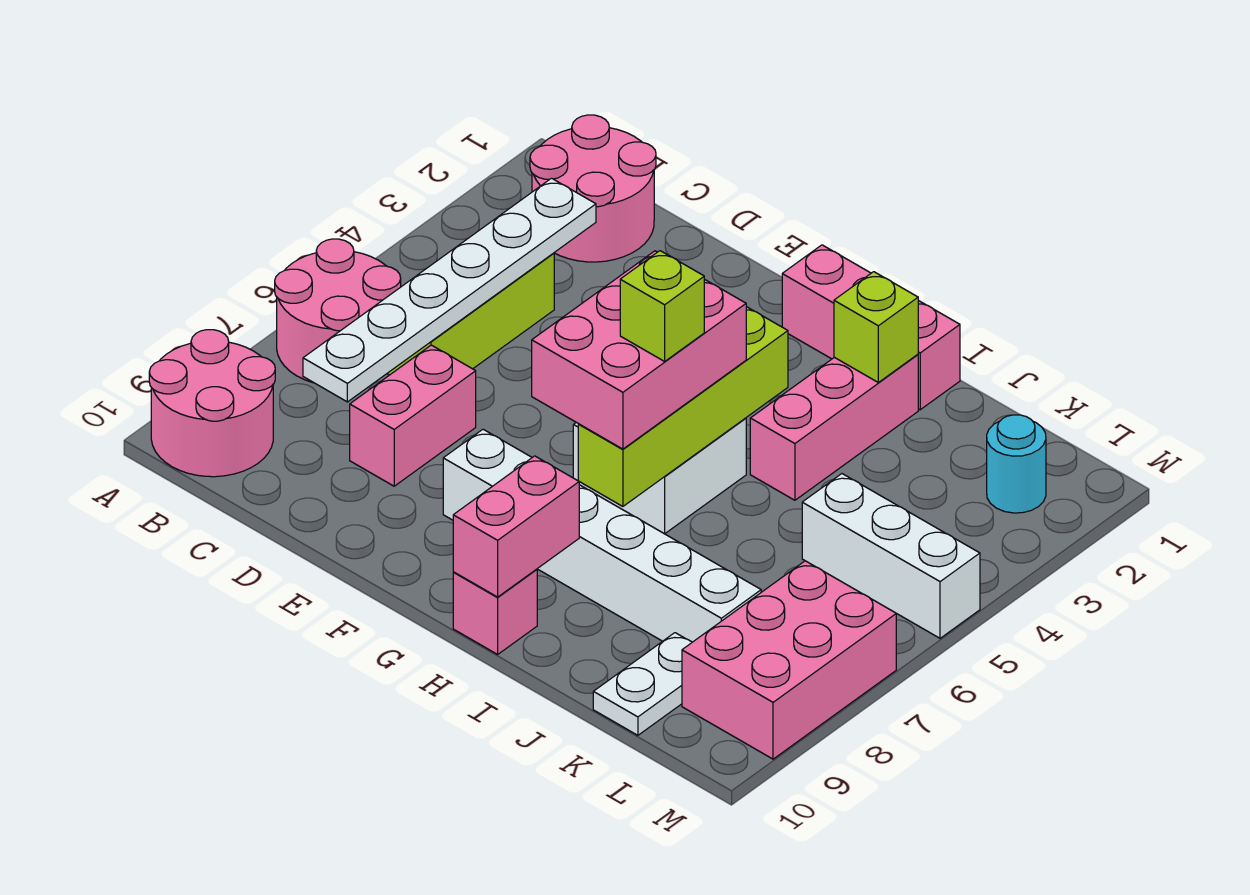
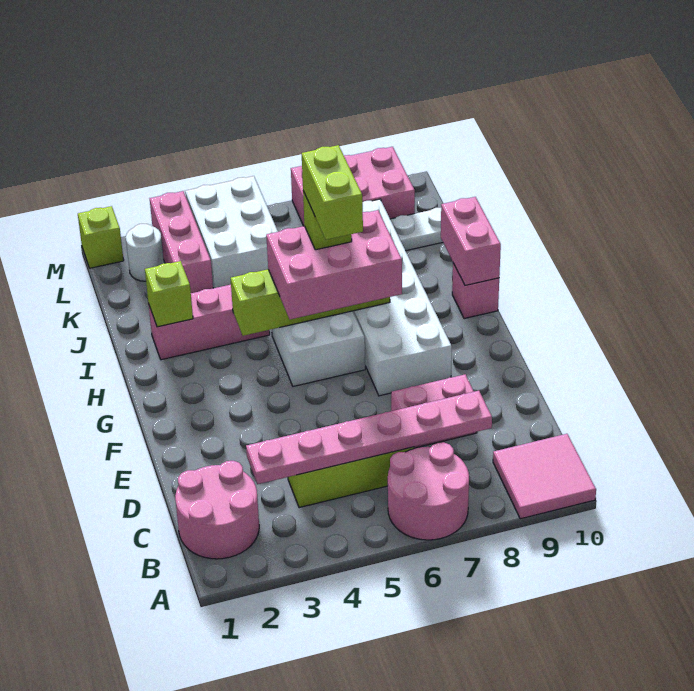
pink 2x2 round brick [149,330,275,477] -> pink 2x2 tile [493,434,596,519]
white 1x6 plate [303,178,596,402] -> pink 1x6 plate [246,391,492,484]
white 1x6 brick [443,429,761,642] -> white 2x6 brick [353,199,452,396]
pink 1x3 brick [782,245,960,410] -> pink 1x3 brick moved to [150,191,213,293]
none -> lime 1x2 brick [302,145,363,240]
pink 1x2 brick [453,456,579,597] -> pink 1x2 brick turned to [441,197,501,286]
white 1x3 brick [802,474,980,638] -> white 2x3 brick [185,176,278,288]
cyan 1x1 round brick [987,415,1046,513] -> white 1x1 round brick [126,224,164,281]
none -> lime 1x1 brick [78,206,124,268]

